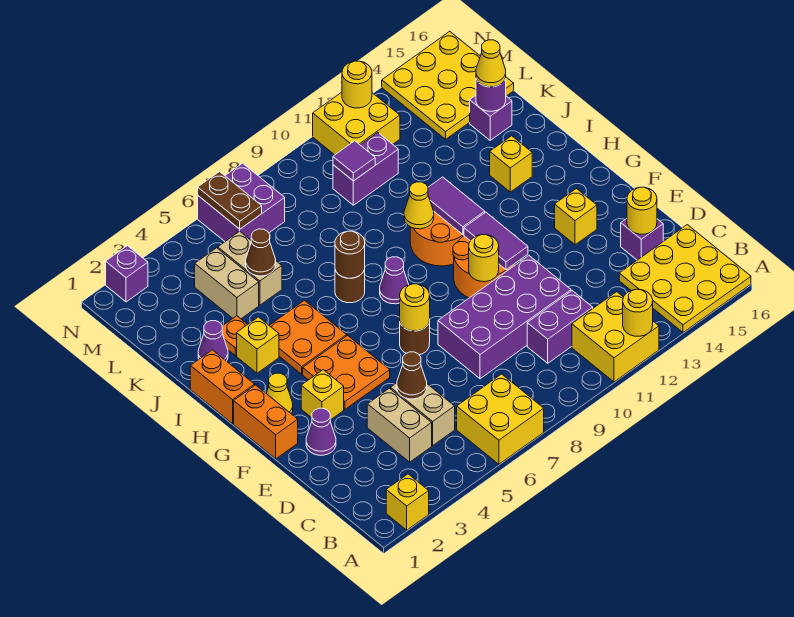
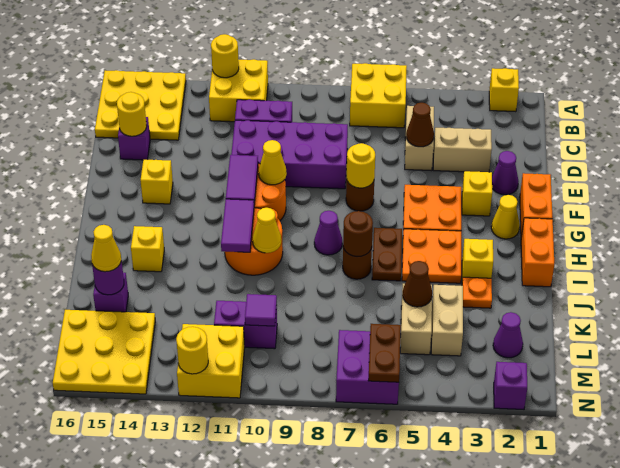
tan 1x2 brick [367,388,432,462] -> tan 1x2 brick turned to [433,128,492,172]
yellow 1x1 round brick [469,235,499,282] -> yellow 1x1 cone [259,140,287,185]
none -> brown 1x2 plate [372,228,402,281]
purple 1x1 cone [198,321,228,361] -> purple 1x1 cone moved to [493,312,523,358]

